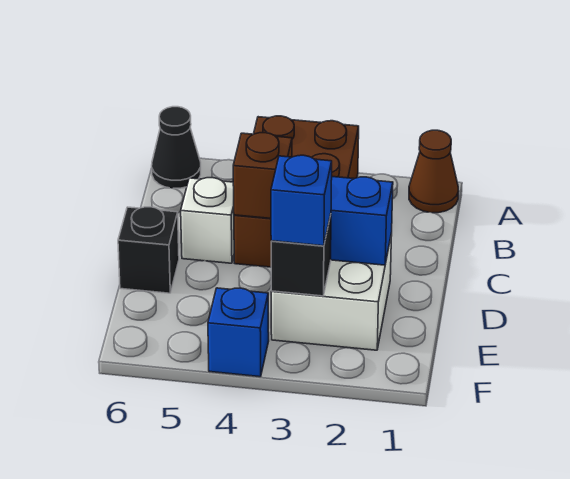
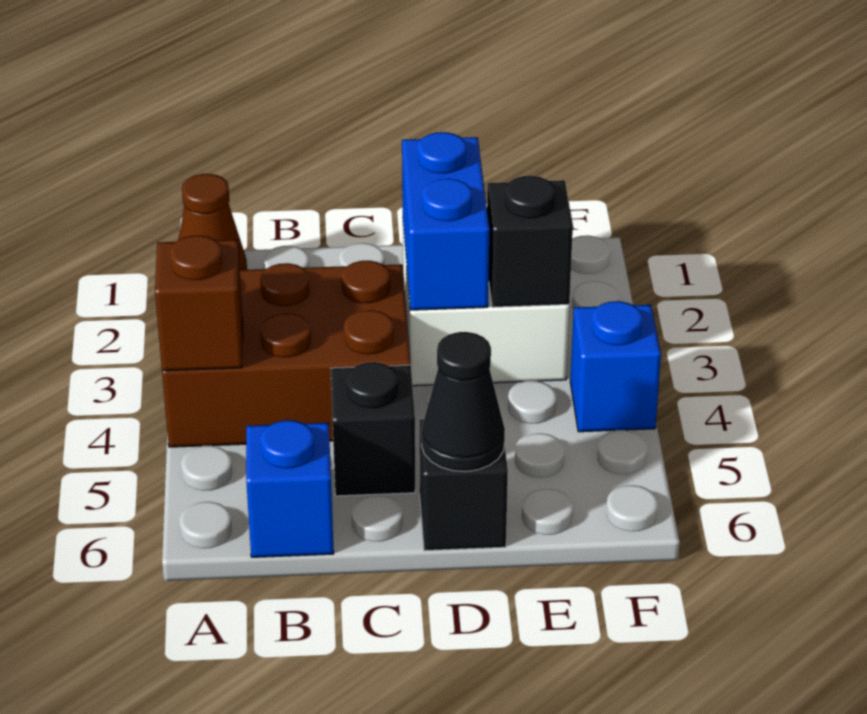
black 1x1 cone [152,107,201,188] -> black 1x1 cone moved to [421,332,505,471]
brown 1x1 brick [233,133,292,218] -> brown 1x1 brick moved to [155,236,243,371]
white 1x1 brick [181,178,234,263] -> black 1x1 brick [331,362,415,496]
blue 1x1 brick [271,155,332,246] -> blue 1x1 brick moved to [246,420,334,557]

